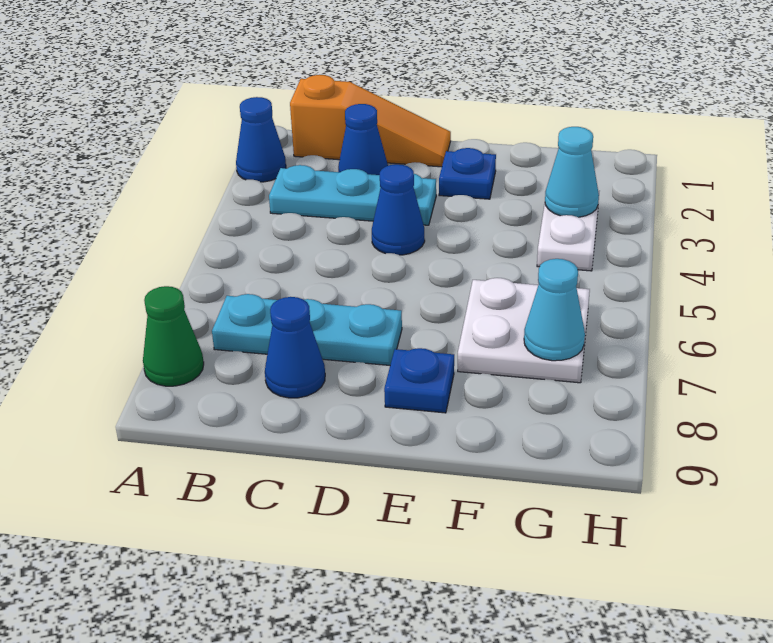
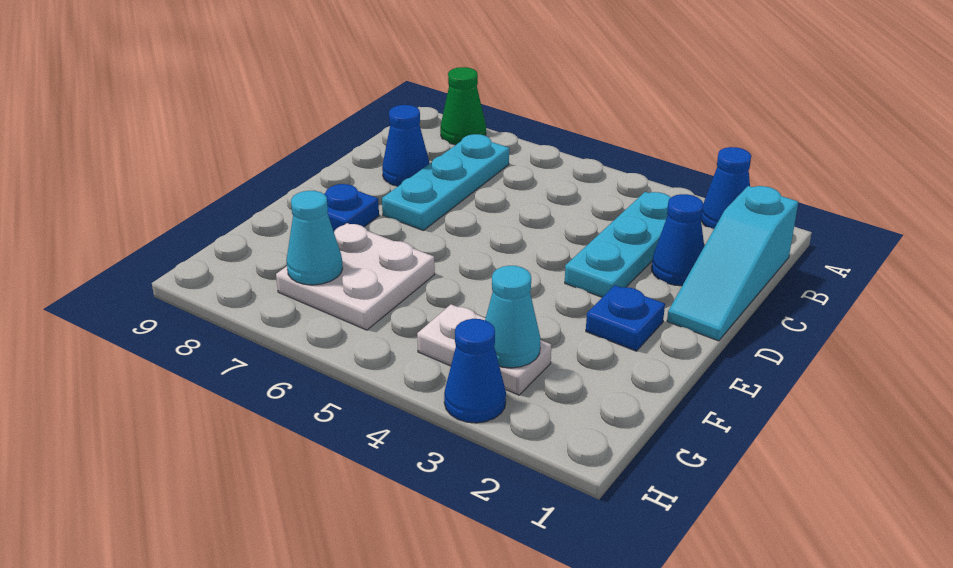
orange 1x3 slope [290,75,451,167] -> cyan 1x3 slope [667,186,798,341]
blue 1x1 cone [372,164,425,255] -> blue 1x1 cone moved to [444,319,506,423]

